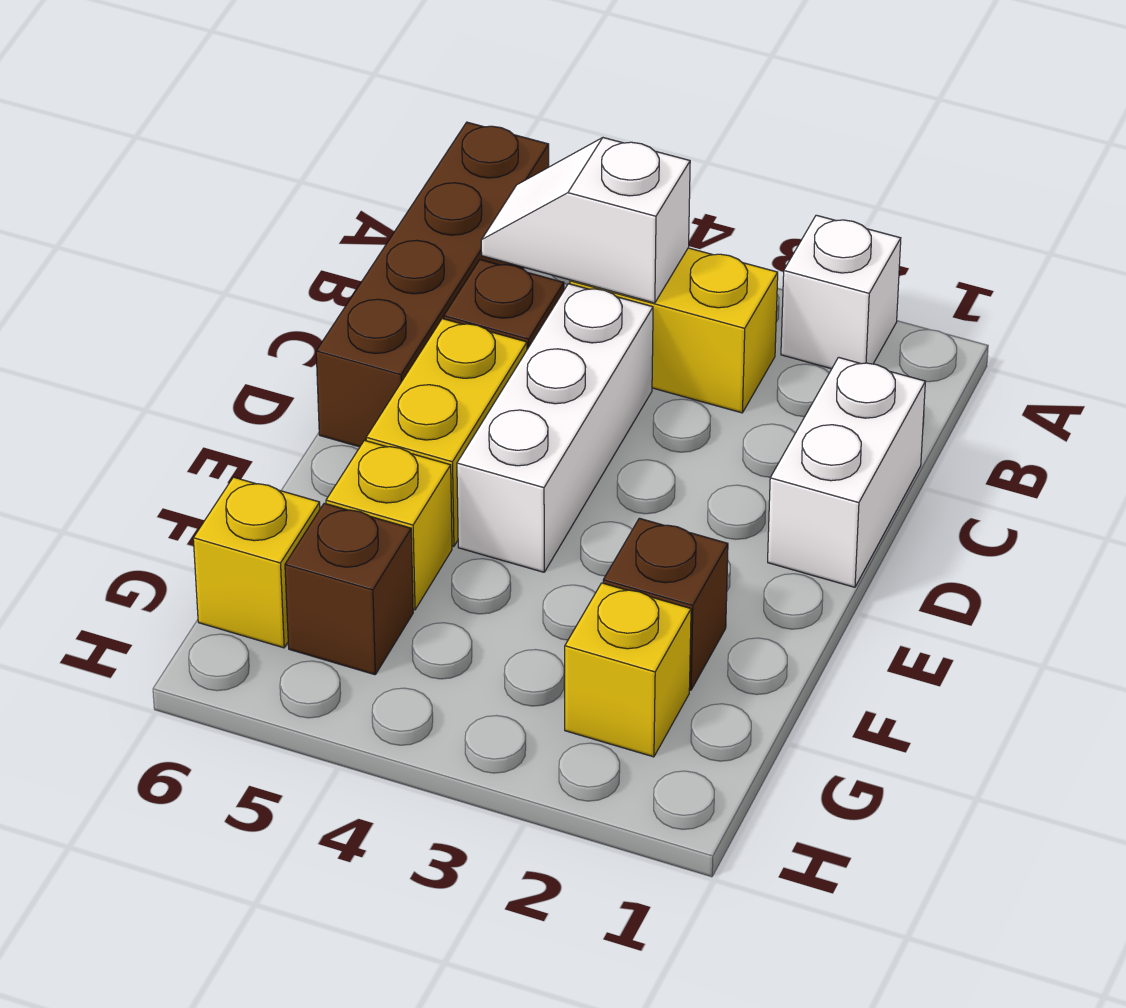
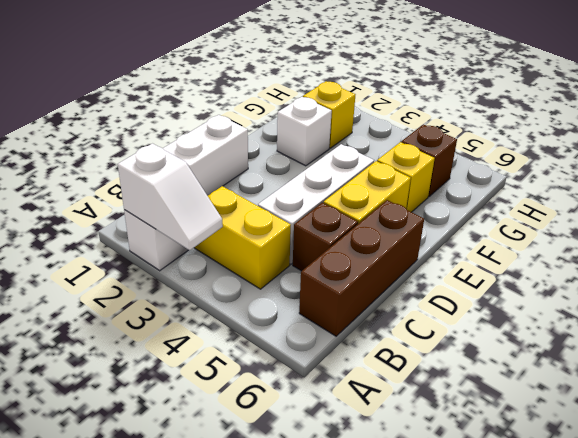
brown 1x4 brick [316,122,549,447] -> brown 1x3 brick [299,200,424,336]
white 1x2 slope [481,138,690,303] -> white 1x2 slope moved to [118,144,223,250]
brown 1x1 brick [603,518,728,690] -> white 1x1 brick [277,97,332,166]
yellow 1x1 brick [193,477,320,648] -> none

